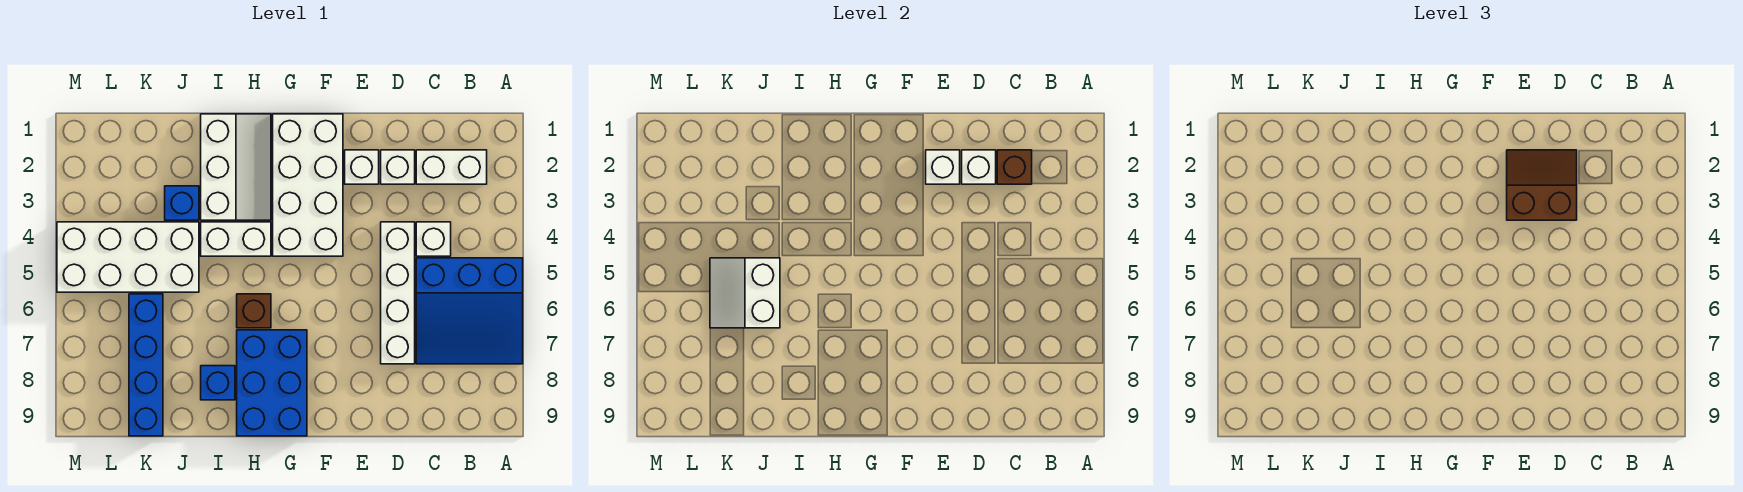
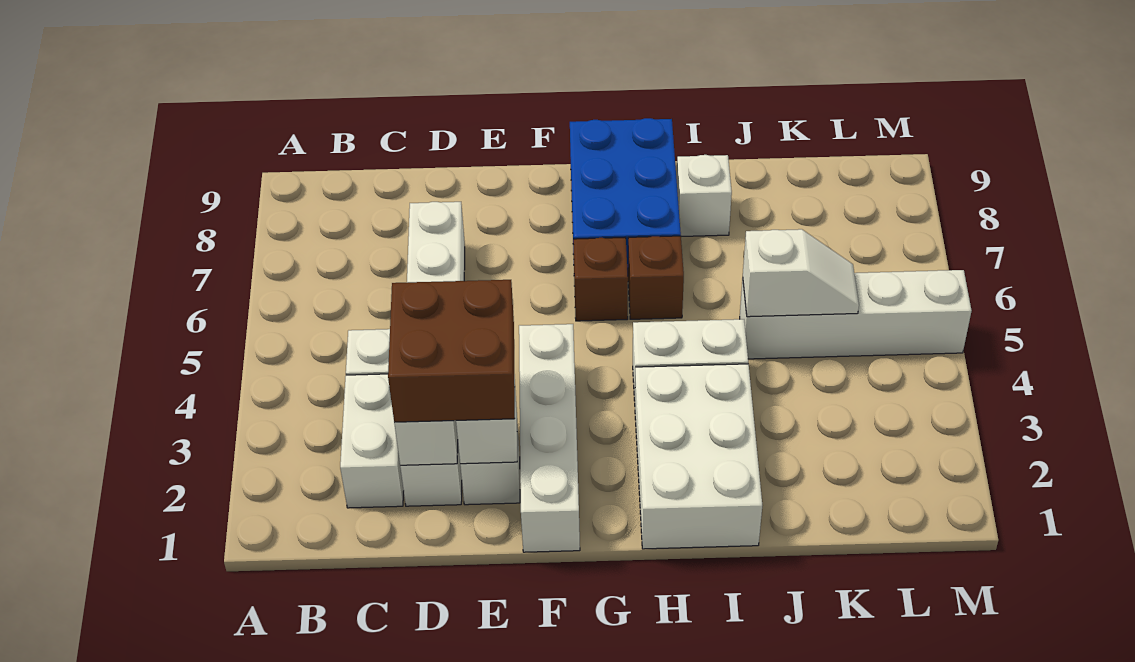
blue 3x3 slope [416,258,523,364] -> none
white 1x2 brick [416,150,487,184] -> white 1x2 brick turned to [340,374,404,508]
brown 1x1 brick [997,150,1032,184] -> brown 1x1 brick moved to [573,238,628,321]
brown 2x2 slope [1507,150,1577,220] -> brown 2x2 brick [388,280,515,422]
white 2x4 brick [273,114,343,256] -> white 1x4 brick [519,324,580,552]
white 2x3 slope [201,114,271,220] -> white 2x3 brick [635,364,762,549]
blue 1x1 brick [201,366,235,400] -> white 1x1 brick [677,155,732,236]
blue 1x1 brick [165,186,199,220] -> none
white 2x4 brick [57,222,199,292] -> white 1x4 brick [740,270,972,359]
white 2x2 slope [710,258,780,328] -> white 1x2 slope [743,229,859,317]
blue 1x4 brick [129,294,163,436] -> none

